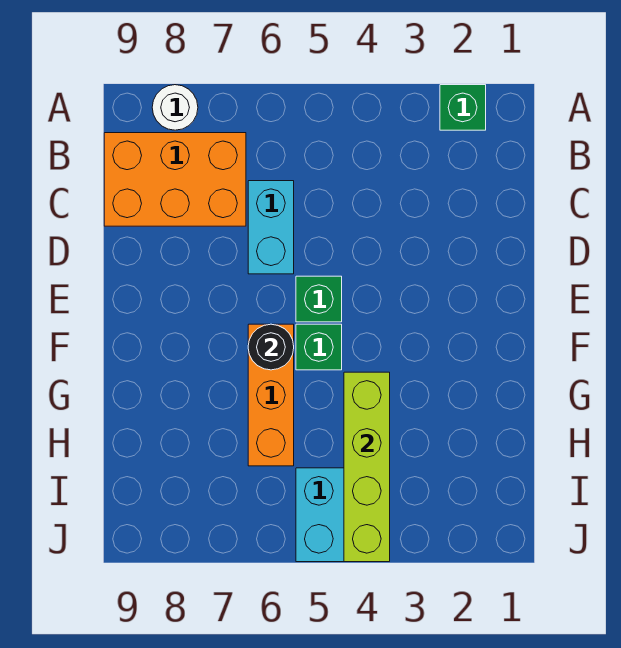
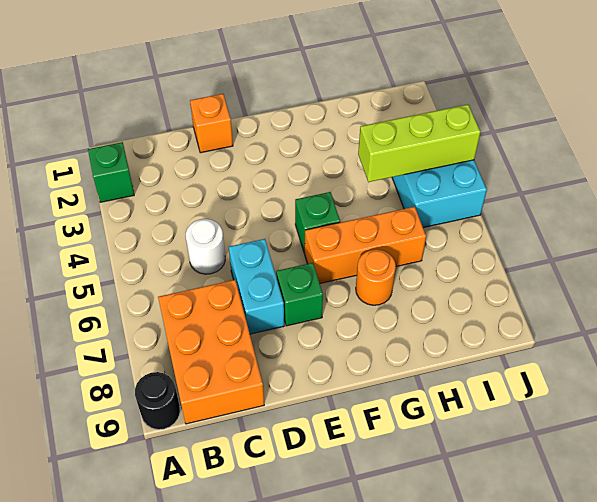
white 1x1 round brick [152,85,198,130] -> white 1x1 round brick moved to [186,219,225,274]
cyan 1x2 brick [248,181,294,274] -> cyan 1x2 brick turned to [229,239,284,334]
none -> orange 1x1 brick [190,94,233,153]
green 1x1 brick [296,276,342,322] -> green 1x1 brick moved to [276,263,323,326]
black 1x1 round brick [248,324,294,370] -> black 1x1 round brick moved to [135,372,180,430]
lime 1x4 brick [344,372,390,562] -> lime 1x3 brick [358,105,481,182]
none -> orange 1x1 round brick [356,250,396,305]

